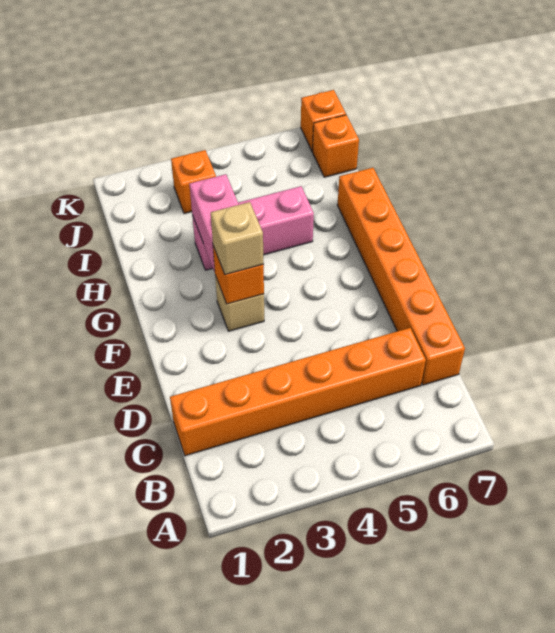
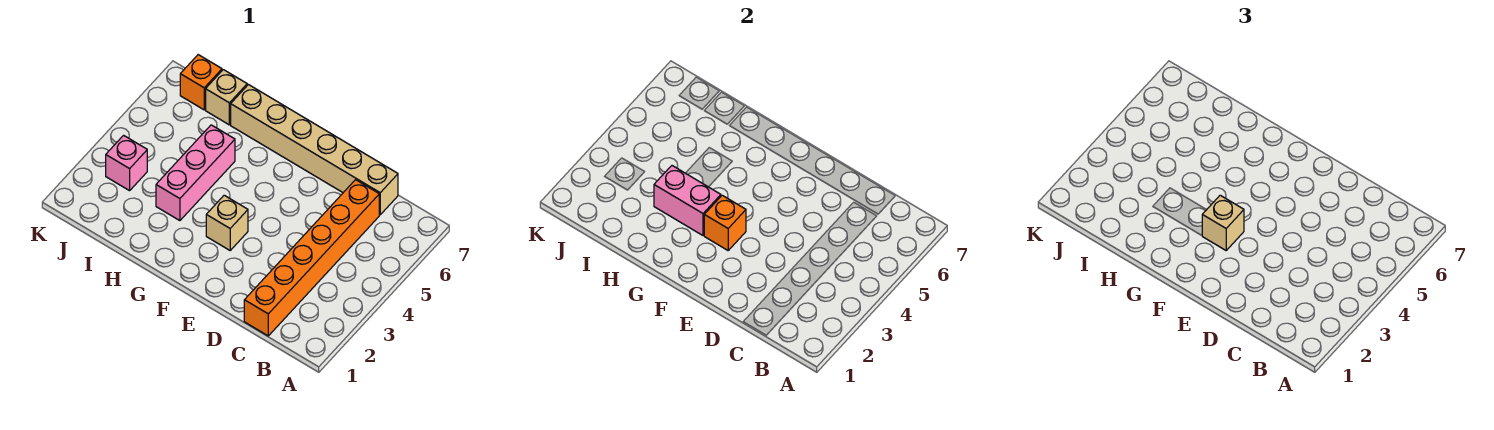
orange 1x6 brick [337,168,465,385] -> tan 1x6 brick [231,85,398,215]
none -> tan 1x1 brick [206,70,247,125]
orange 1x1 brick [171,150,216,214] -> pink 1x1 brick [106,135,147,191]
orange 1x1 brick [301,90,346,151] -> none

